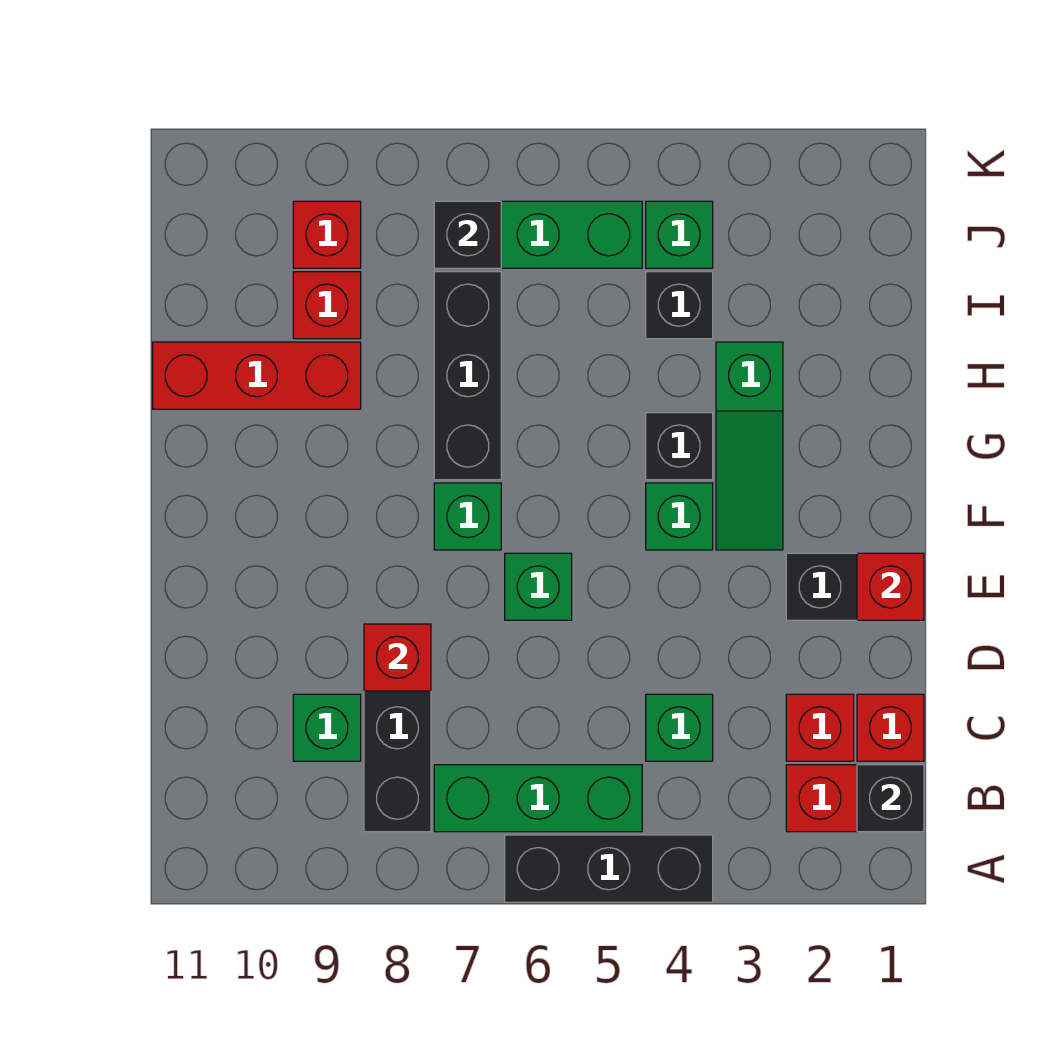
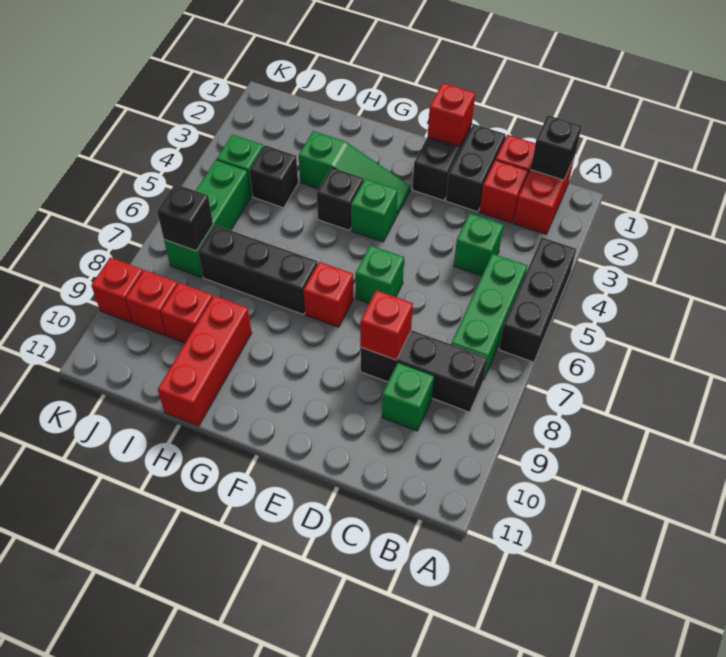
none -> black 1x2 brick [446,124,506,212]
green 1x1 brick [434,483,501,550] -> red 1x1 brick [304,262,353,327]
none -> red 1x1 brick [91,257,143,323]

